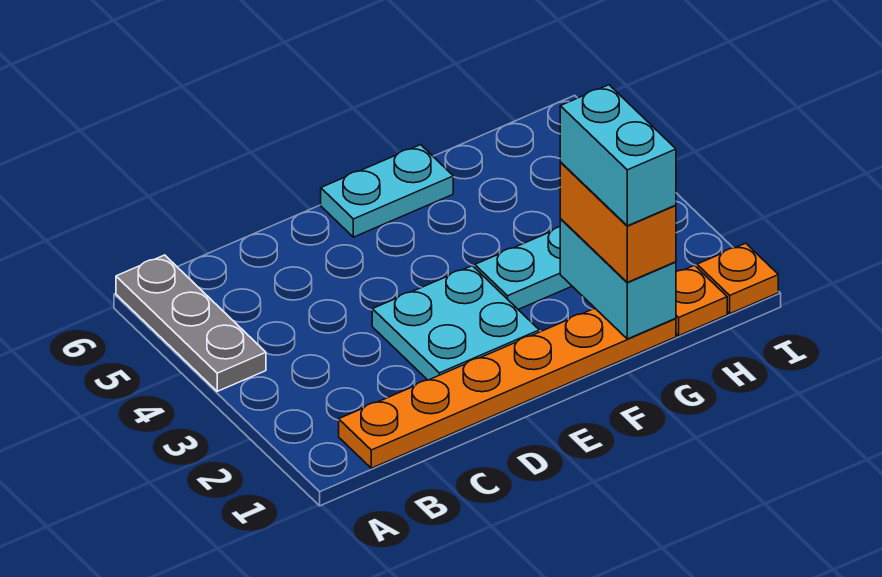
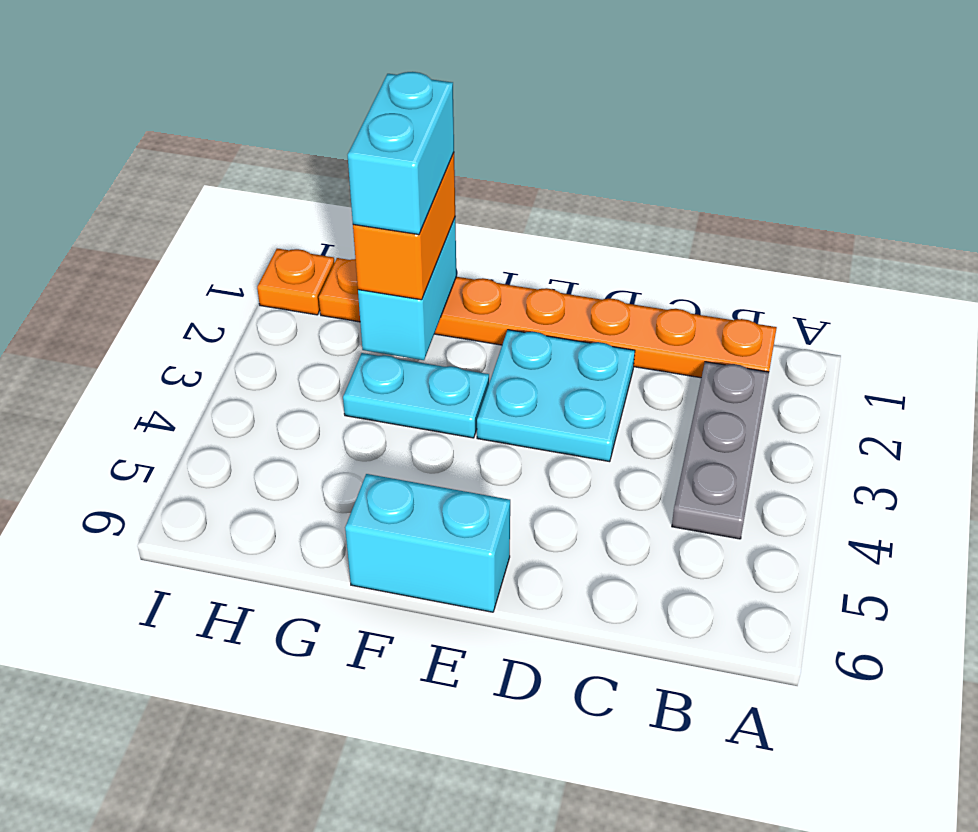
grey 1x3 plate [116,255,266,391] -> grey 1x3 plate moved to [672,362,769,539]
cyan 1x2 plate [321,145,453,237] -> cyan 1x2 brick [345,474,510,612]

